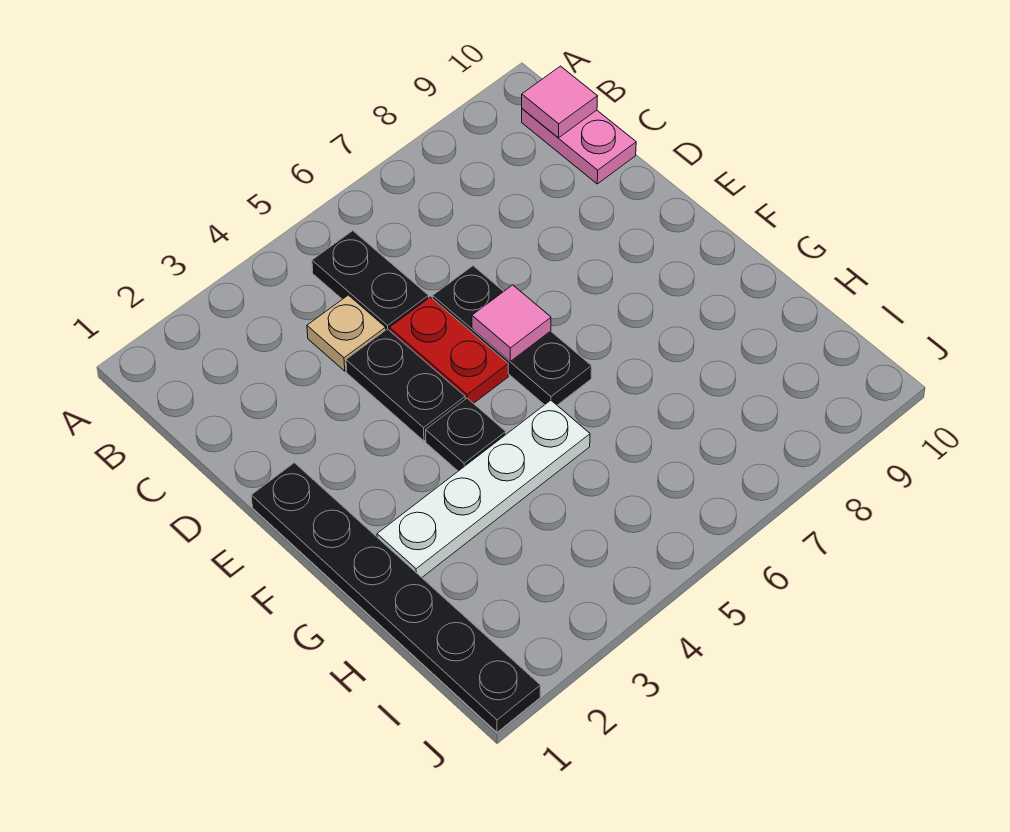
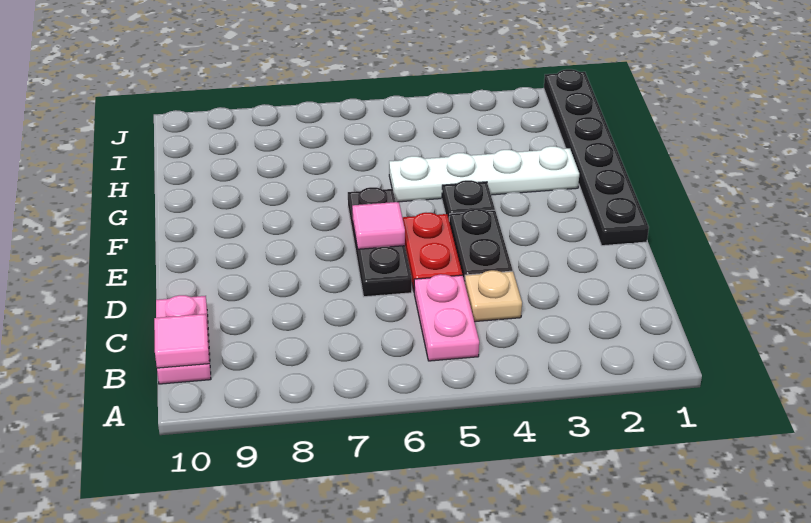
black 1x2 plate [312,231,429,331] -> pink 1x2 plate [414,274,479,361]

